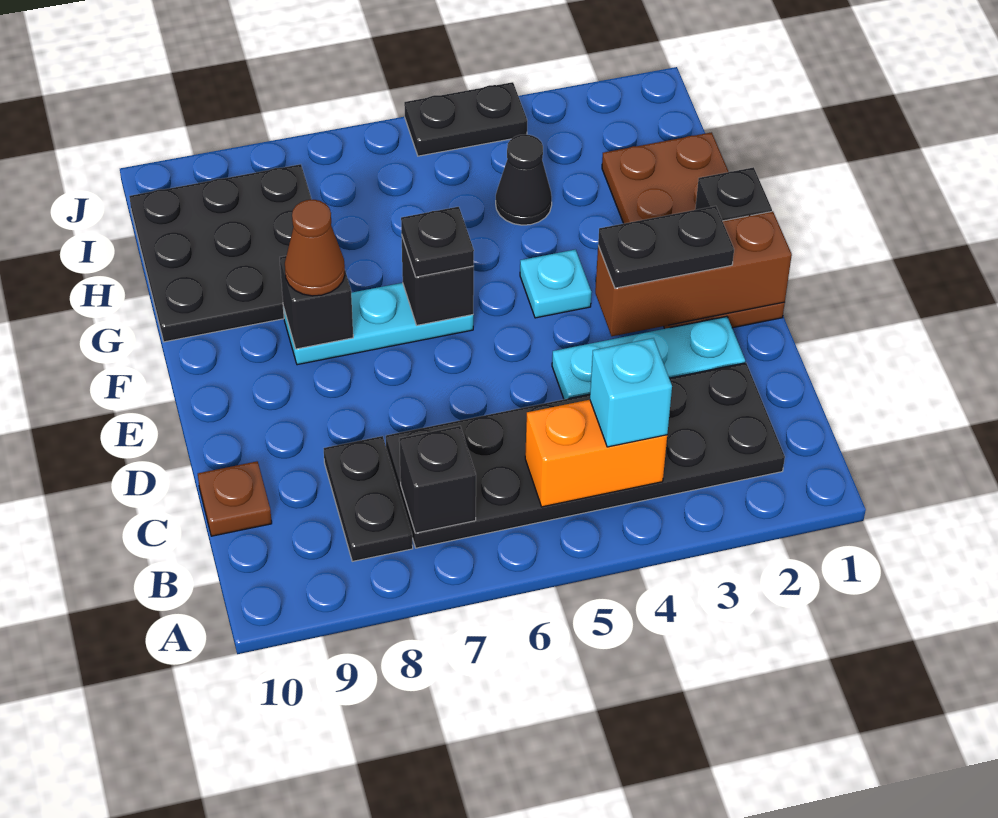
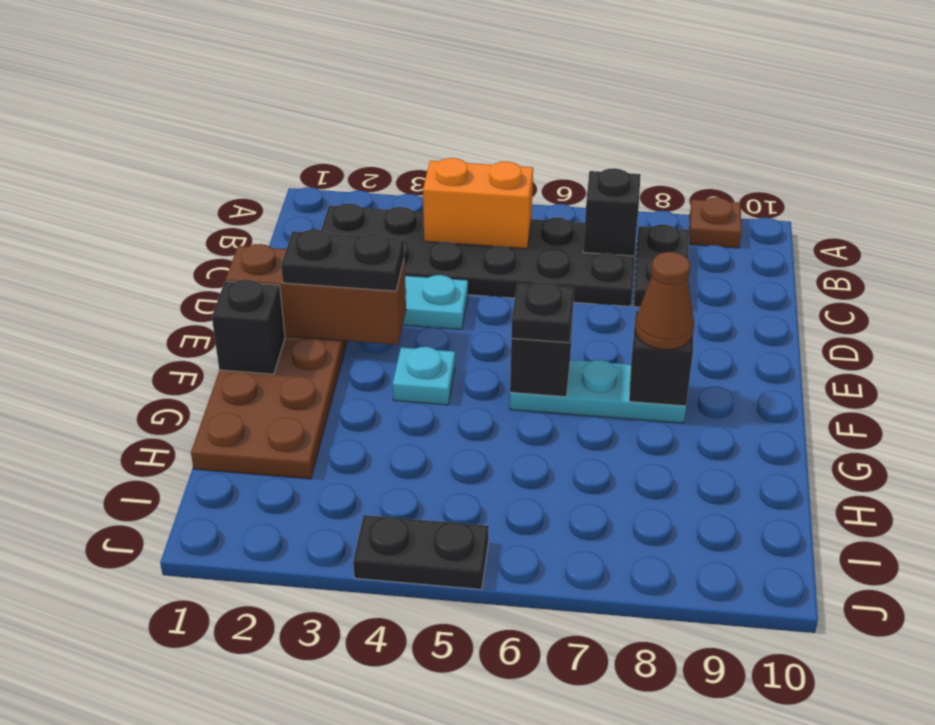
cyan 1x1 brick [590,338,672,447] -> none
brown 1x1 plate [198,461,272,536] -> brown 1x1 plate moved to [689,197,742,248]
black 3x3 plate [129,164,312,342] -> none
black 1x1 cone [496,134,552,225] -> none

